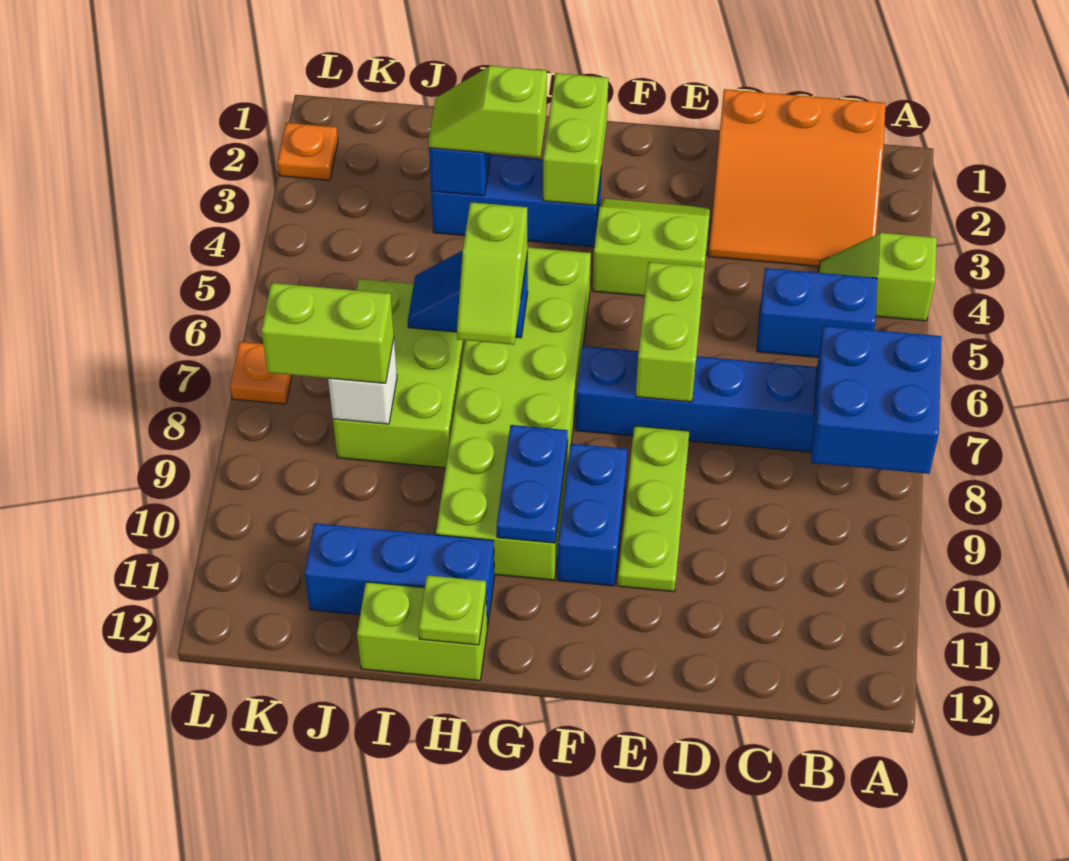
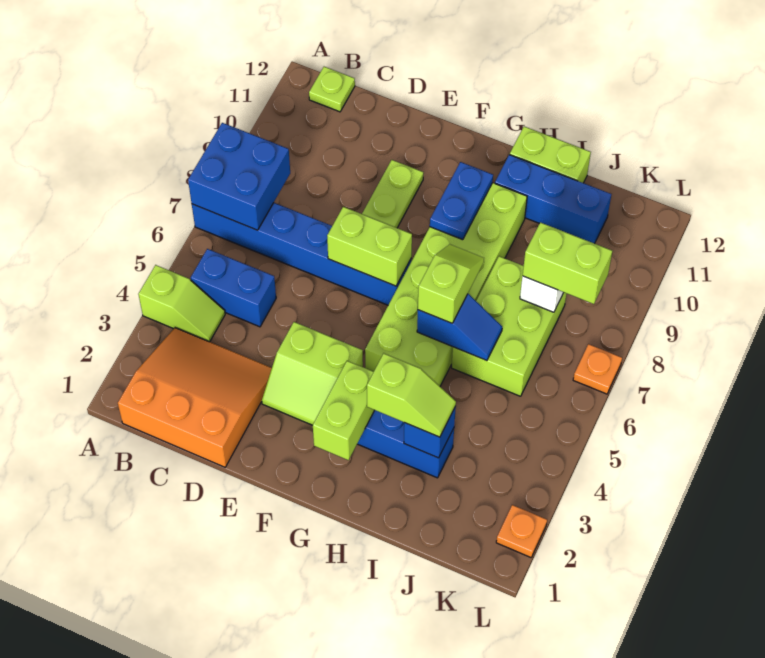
lime 1x2 brick [636,262,705,402] -> lime 1x2 brick turned to [327,207,412,286]
blue 1x2 brick [558,444,627,586] -> none
lime 1x1 plate [419,575,486,645] -> lime 1x1 plate moved to [309,67,355,112]

